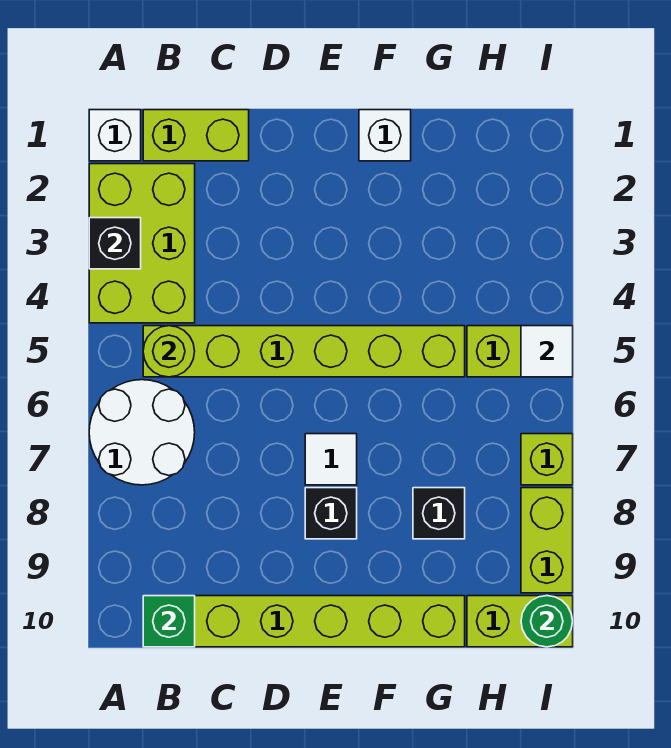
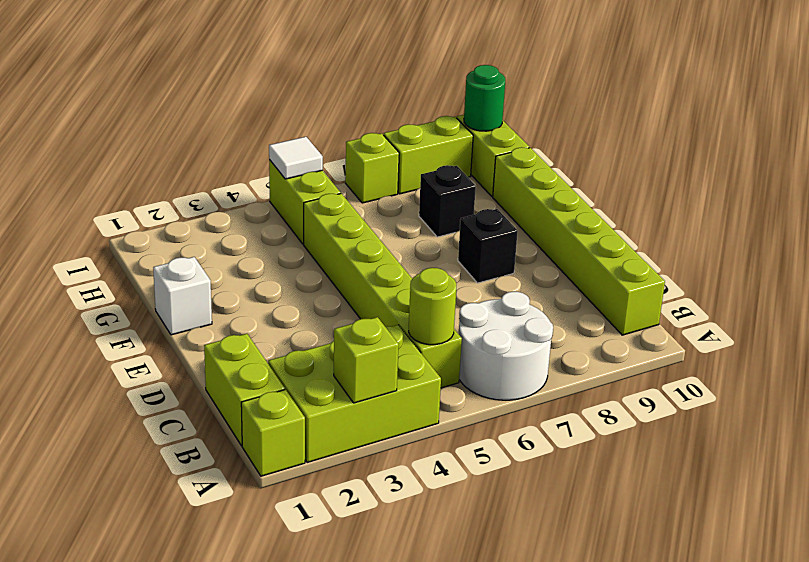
white 1x1 brick [89,110,141,161] -> lime 1x1 brick [241,390,305,476]
black 1x1 brick [89,218,141,269] -> lime 1x1 brick [334,317,399,403]
green 1x1 brick [143,596,195,647] -> none
white 1x1 tile [305,434,357,485] -> none

